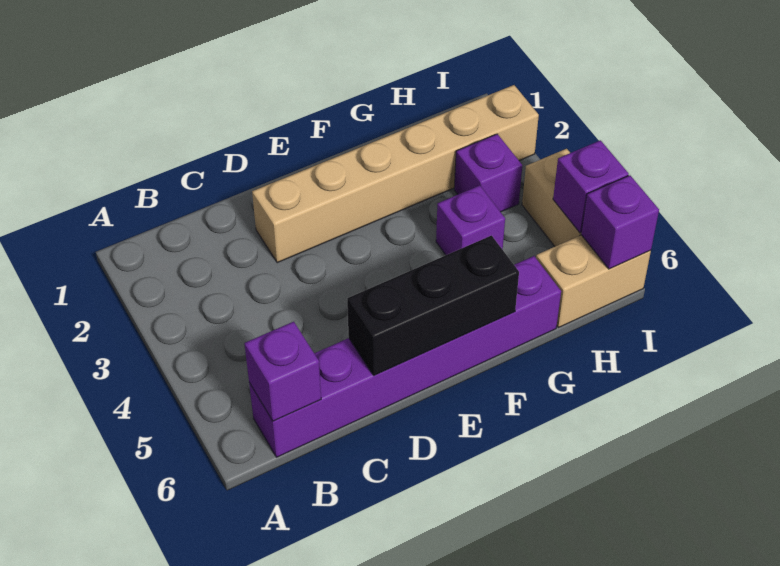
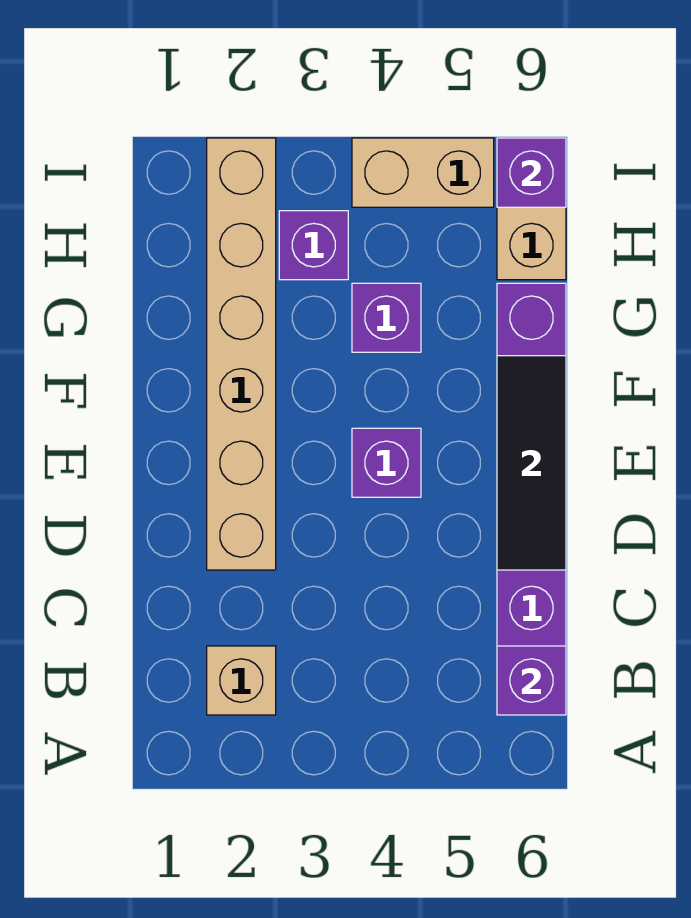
none -> tan 1x1 brick [207,646,276,715]
black 1x3 brick [347,236,519,376] -> black 1x3 tile [497,356,566,570]
purple 1x1 brick [553,140,629,233] -> purple 1x1 brick moved to [352,428,421,497]

